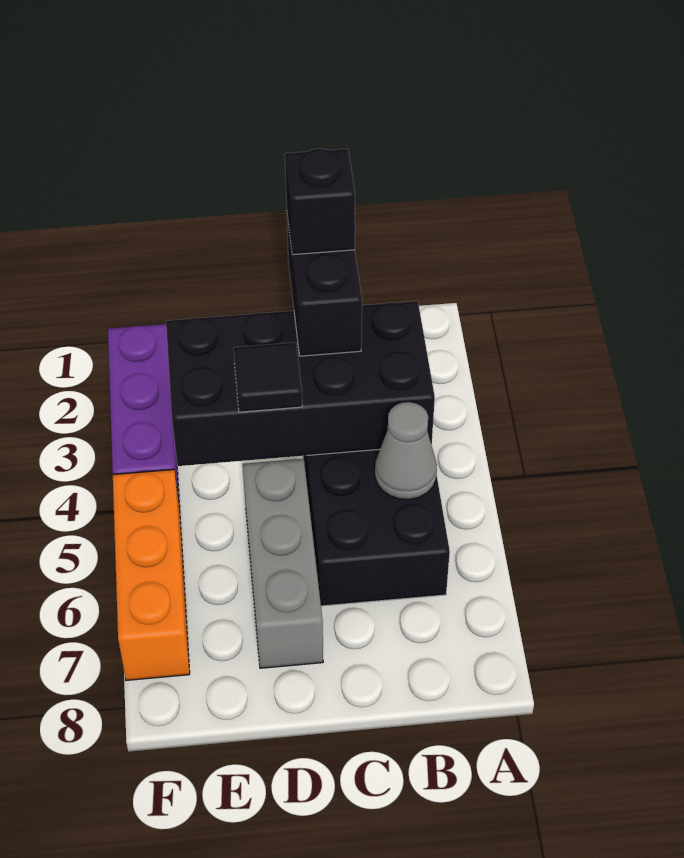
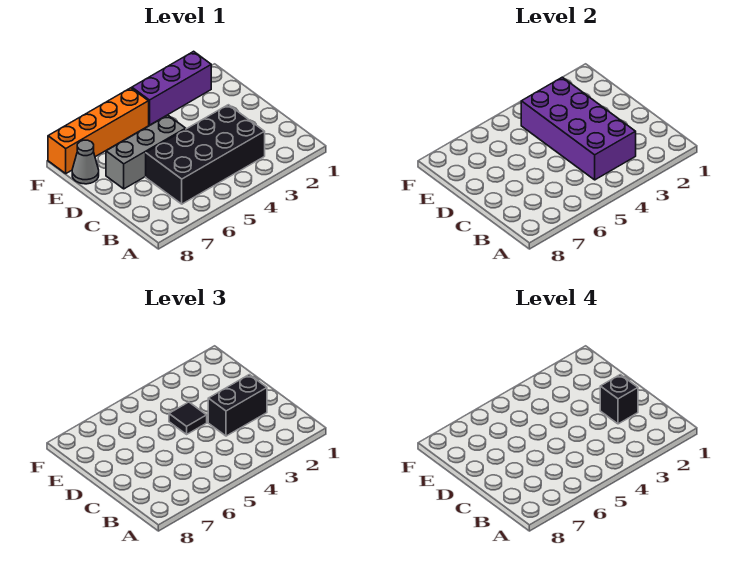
black 2x4 brick [166,301,435,466] -> purple 2x4 brick [521,77,636,180]
grey 1x1 cone [375,402,437,499] -> grey 1x1 cone moved to [72,140,99,184]
orange 1x3 brick [113,469,190,680] -> orange 1x4 brick [48,88,149,173]

